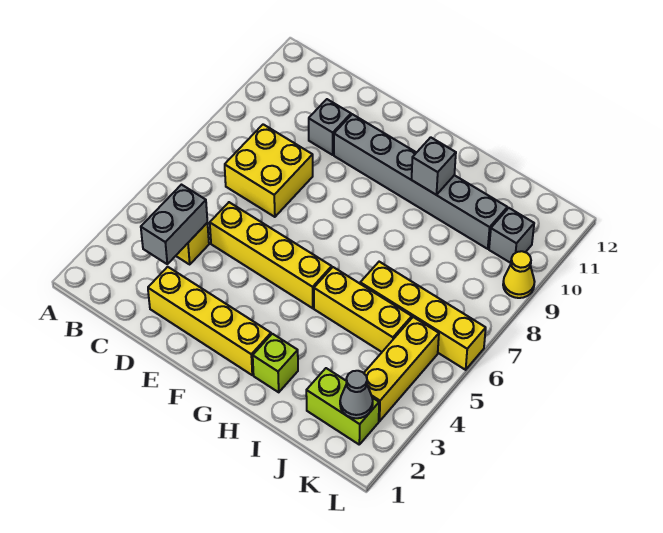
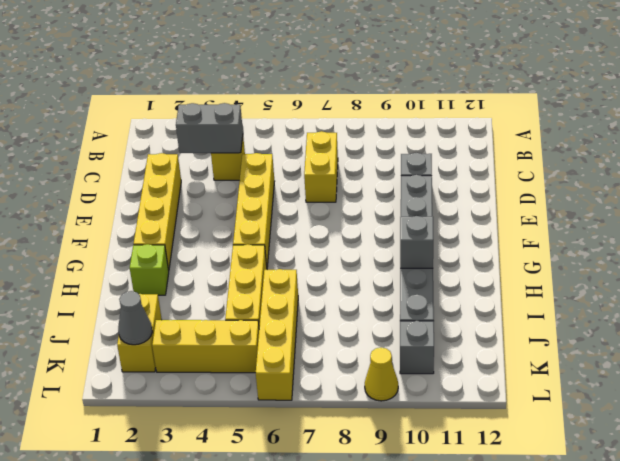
yellow 2x2 brick [225,124,313,217] -> yellow 1x2 brick [304,131,338,202]
lime 1x2 brick [306,368,379,444] -> yellow 1x2 brick [117,294,162,372]

